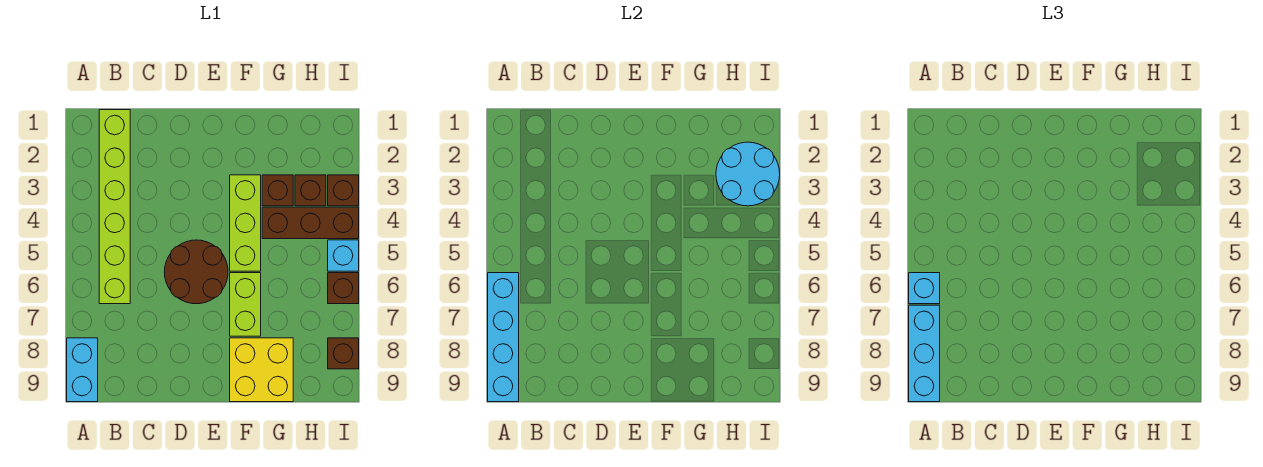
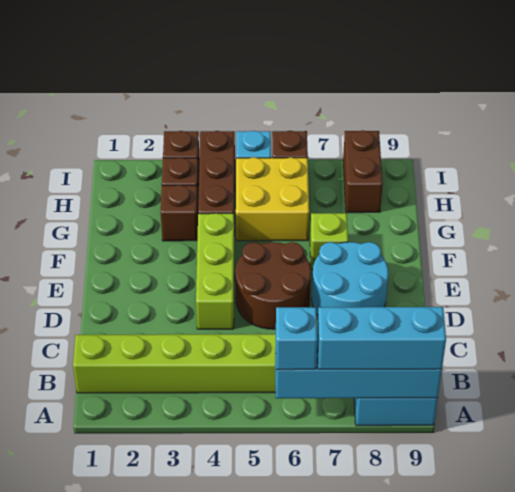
lime 1x3 brick [230,175,261,271] -> lime 1x3 brick turned to [196,213,234,329]
lime 1x2 brick [230,273,261,336] -> lime 1x1 brick [310,213,348,269]
yellow 2x2 brick [230,338,293,402] -> yellow 2x2 brick moved to [236,157,309,241]
cyan 2x2 round brick [716,142,780,206] -> cyan 2x2 round brick moved to [312,242,388,314]
brown 1x1 brick [328,338,359,369] -> brown 1x2 brick [343,130,383,213]

